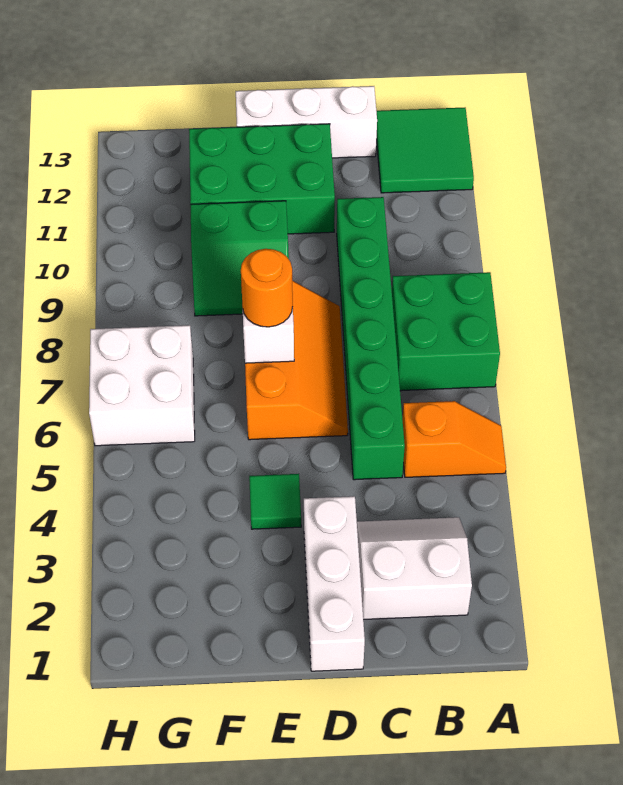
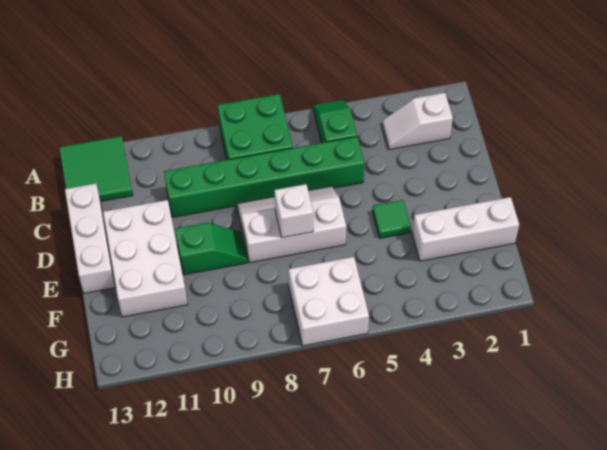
orange 1x2 slope [402,401,506,477] -> green 1x2 slope [313,100,357,143]
white 2x2 slope [357,517,472,620] -> white 1x2 slope [382,93,453,150]
white 1x3 brick [304,496,365,671] -> white 1x3 brick moved to [412,197,519,261]
orange 2x3 slope [245,281,348,440] -> white 2x3 slope [237,186,346,263]
green 2x3 brick [189,124,335,234] -> white 2x3 brick [103,200,187,317]
orange 1x1 round brick [241,249,293,327] -> none
green 2x2 slope [190,201,289,316] -> green 1x2 slope [175,223,248,275]

